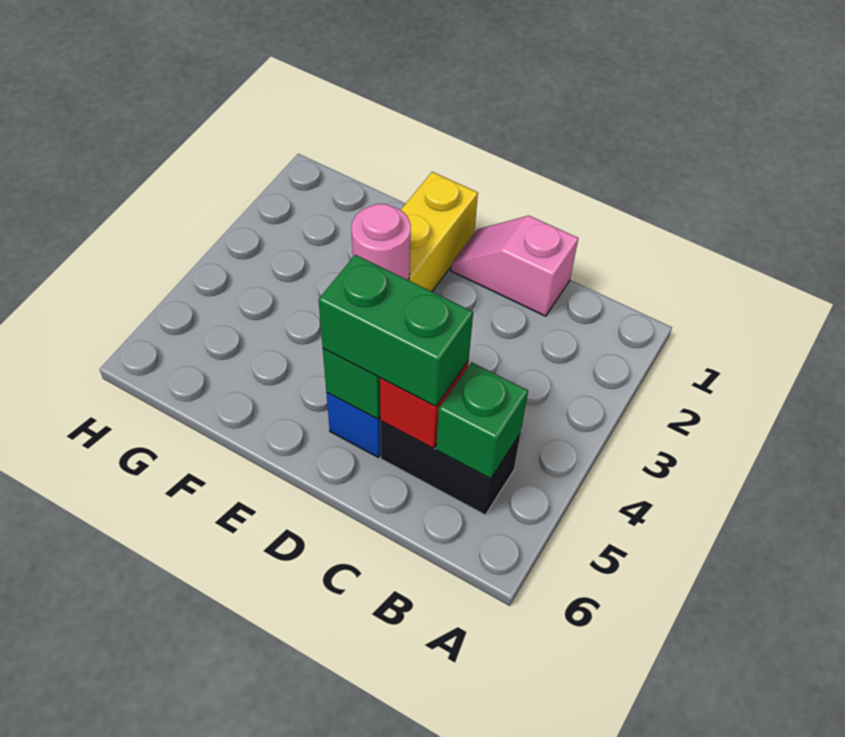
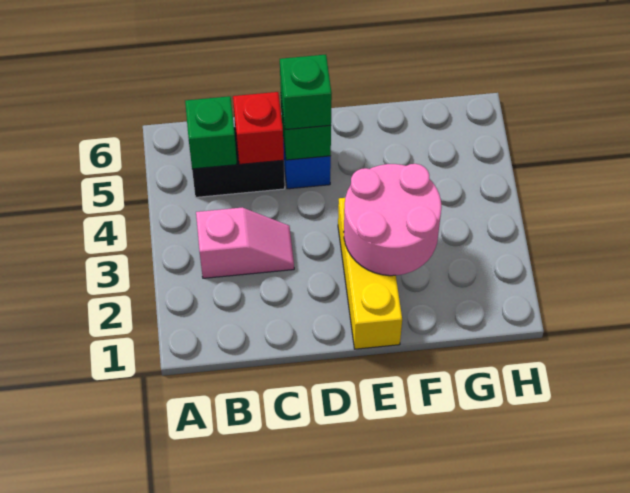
pink 1x2 slope [451,216,578,316] -> pink 1x2 slope moved to [196,208,294,278]
green 1x2 brick [319,255,473,406] -> green 1x1 brick [280,55,332,130]
pink 1x1 round brick [351,204,411,280] -> pink 2x2 round brick [344,164,442,276]

